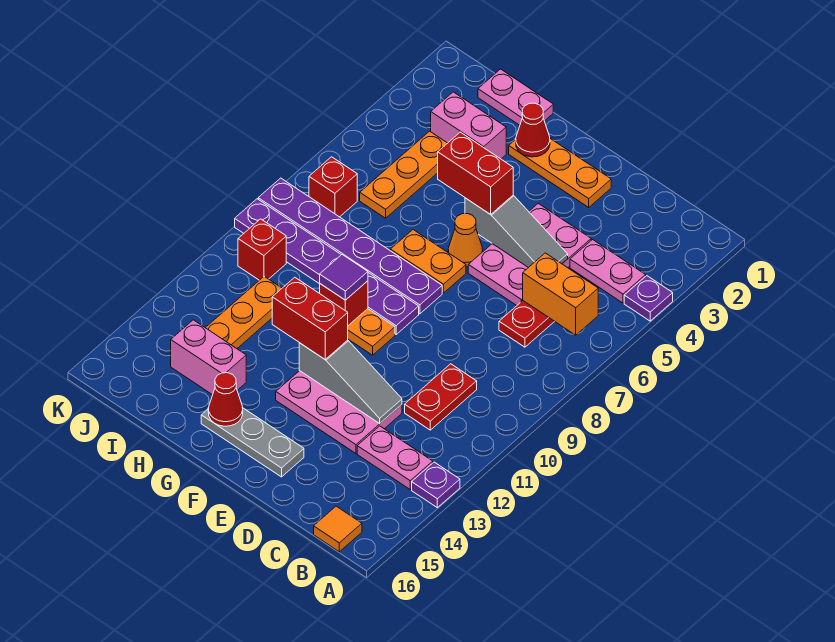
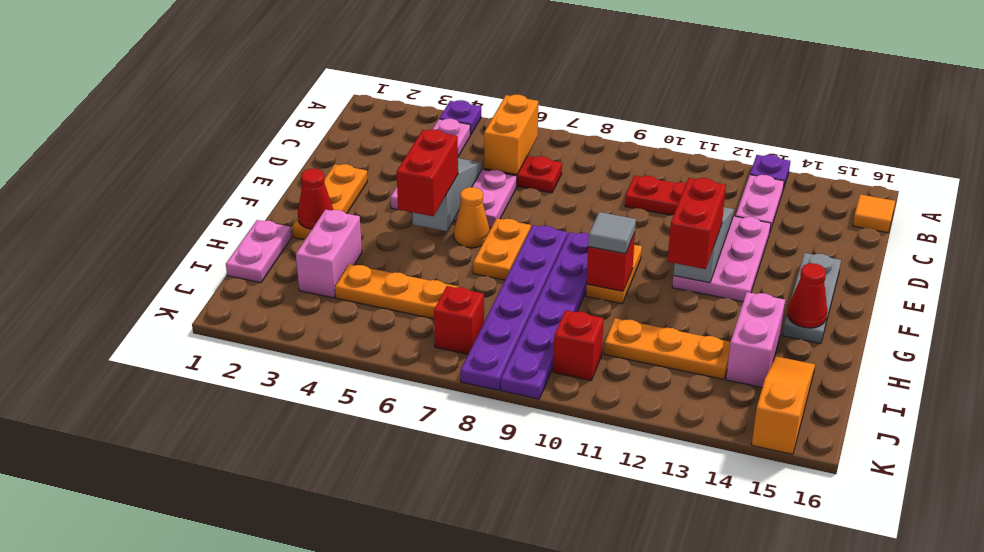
purple 1x1 tile [320,255,368,300] -> grey 1x1 tile [588,212,636,254]
none -> orange 1x3 slope [752,356,815,454]

